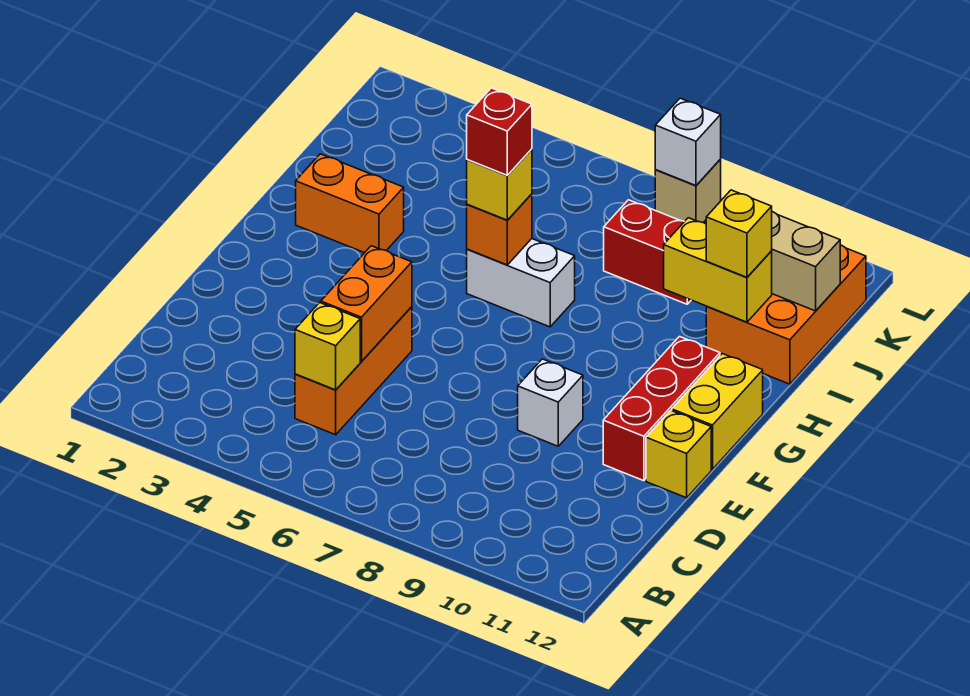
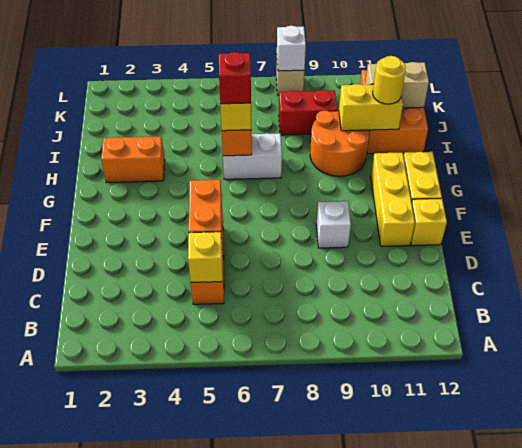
red 1x3 brick [603,337,720,481] -> yellow 1x3 brick [371,153,415,246]
none -> orange 2x2 round brick [310,110,369,176]
yellow 1x1 brick [706,190,772,277] -> yellow 1x1 round brick [373,56,406,104]

